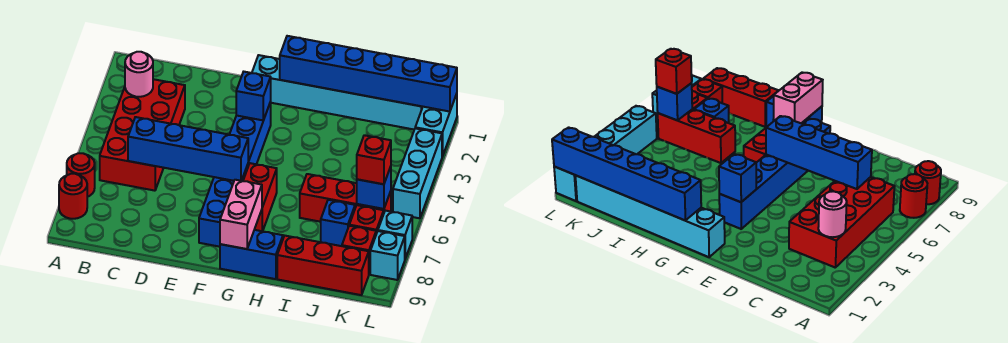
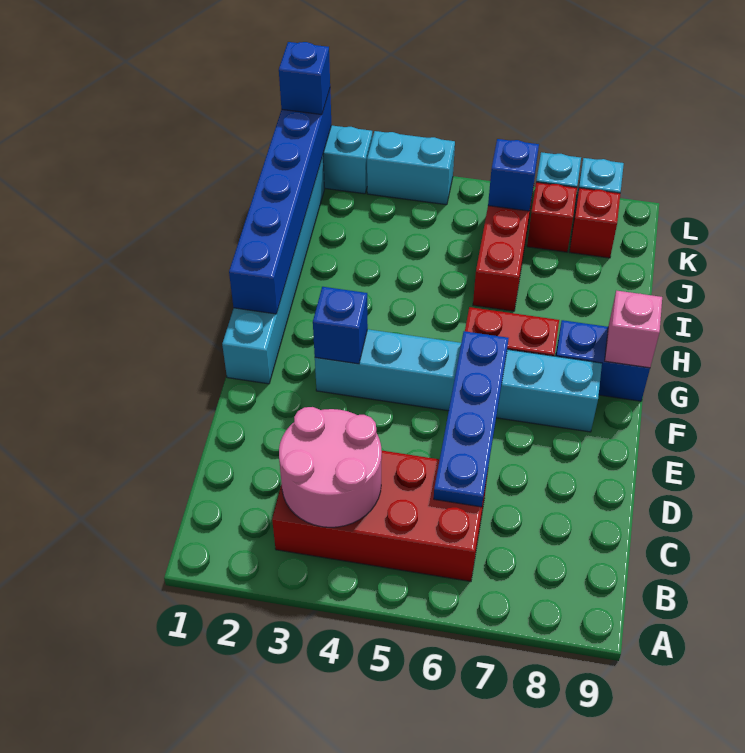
red 1x1 round brick [67,153,95,197] -> none
red 1x1 round brick [59,174,87,219] -> none
pink 1x1 round brick [125,52,153,97] -> pink 2x2 round brick [279,407,382,527]
blue 1x4 brick [128,117,248,181] -> blue 1x4 plate [434,331,509,507]
blue 1x6 brick [199,102,271,247] -> cyan 1x6 brick [315,329,602,432]
pink 1x2 brick [220,180,262,249] -> pink 1x1 brick [605,291,662,368]
blue 1x2 brick [220,230,283,279] -> blue 1x2 brick turned to [556,320,650,401]
red 1x3 brick [277,236,369,295] -> none
blue 1x1 brick [321,200,355,246] -> blue 1x1 brick moved to [279,42,330,115]
red 1x1 brick [357,135,391,184] -> none
cyan 1x3 brick [393,128,442,218] -> cyan 1x2 brick [367,131,455,205]

